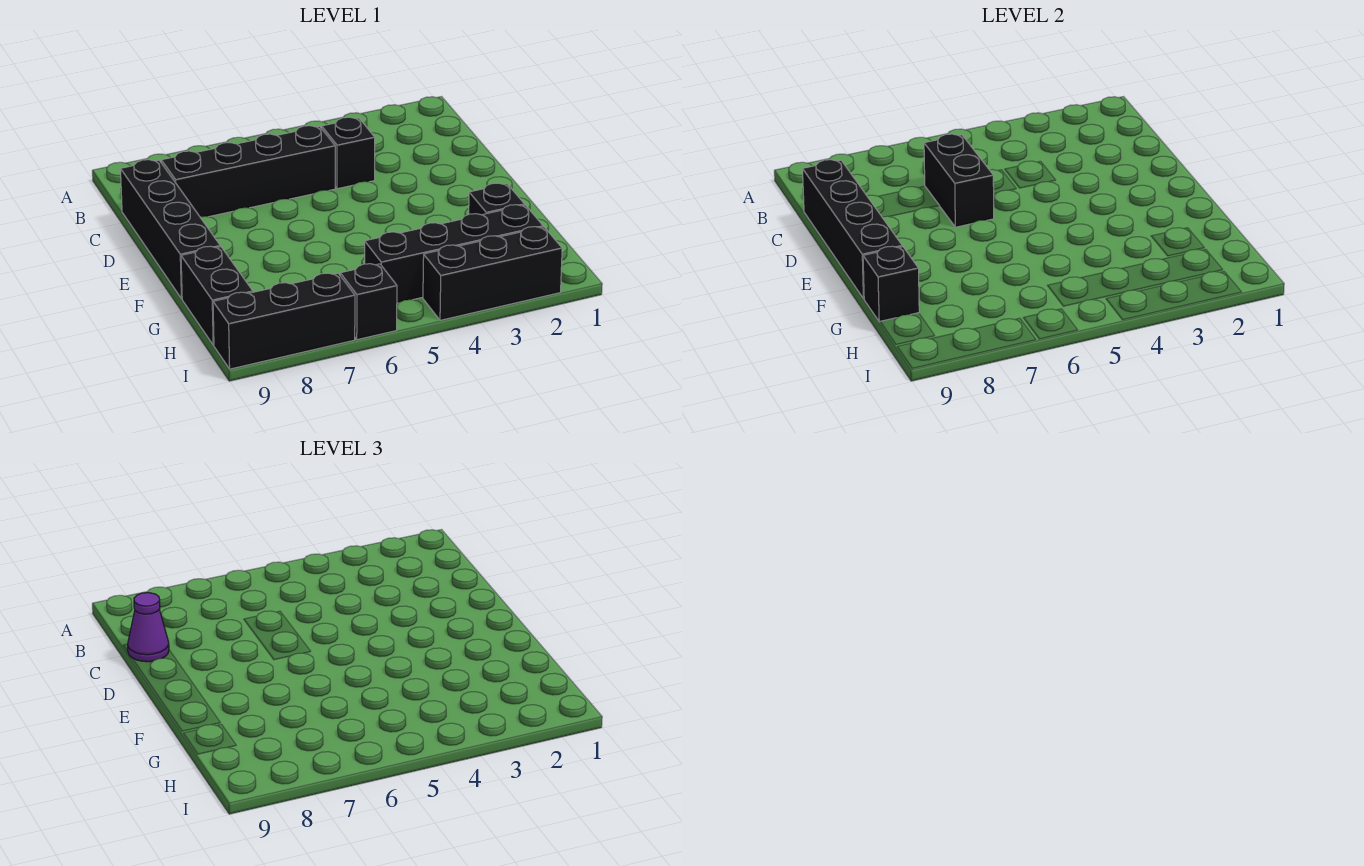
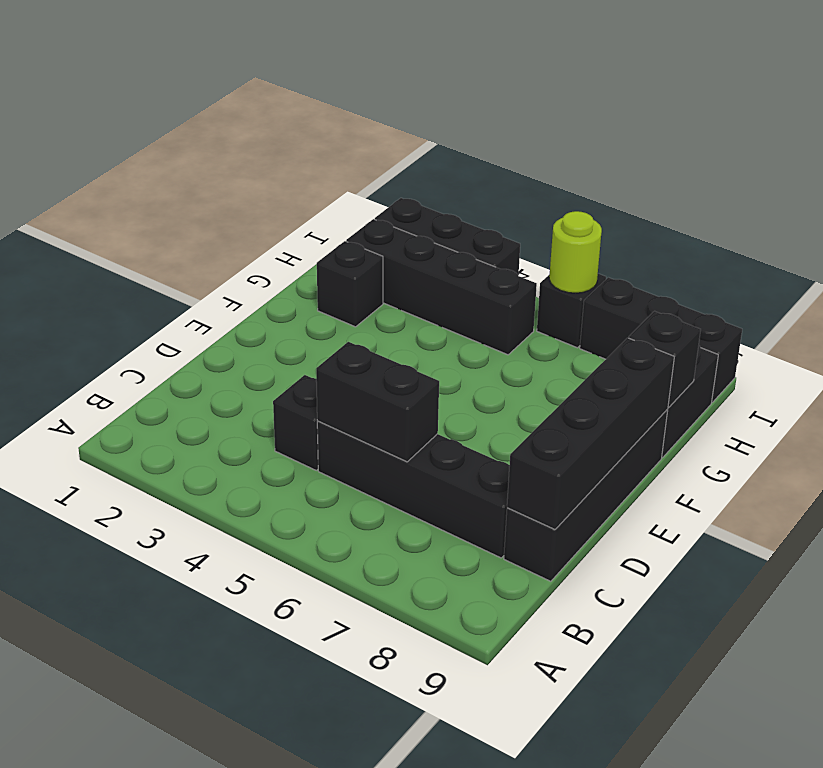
black 1x2 brick [924,134,994,227] -> black 1x2 brick turned to [316,342,439,462]
purple 1x1 cone [128,593,169,662] -> none
none -> lime 1x1 round brick [549,211,602,293]

